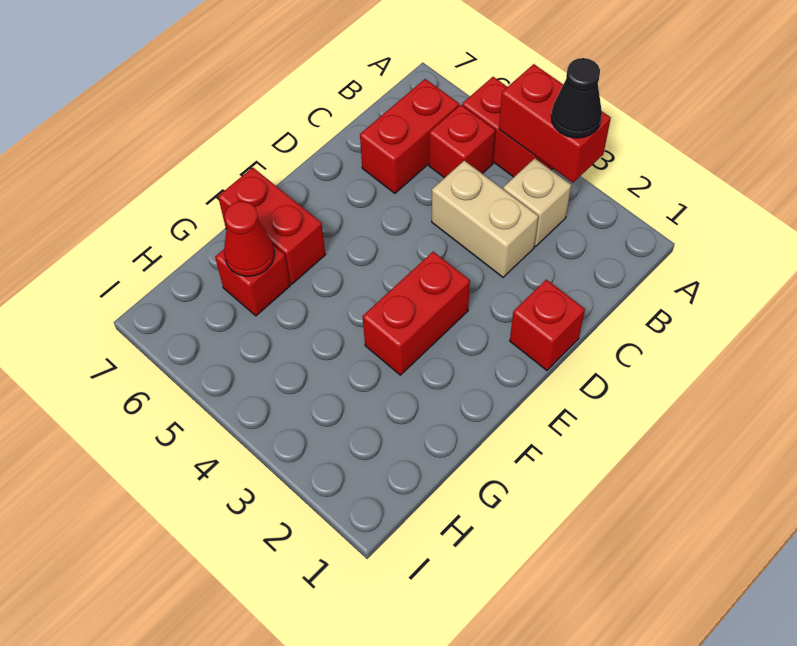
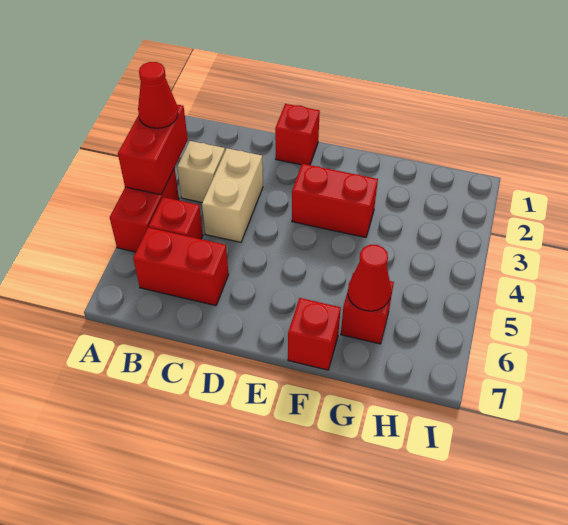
black 1x1 cone [551,58,602,138] -> red 1x1 cone [138,62,178,128]
red 1x2 brick [218,168,325,284] -> red 1x1 brick [288,298,341,370]

